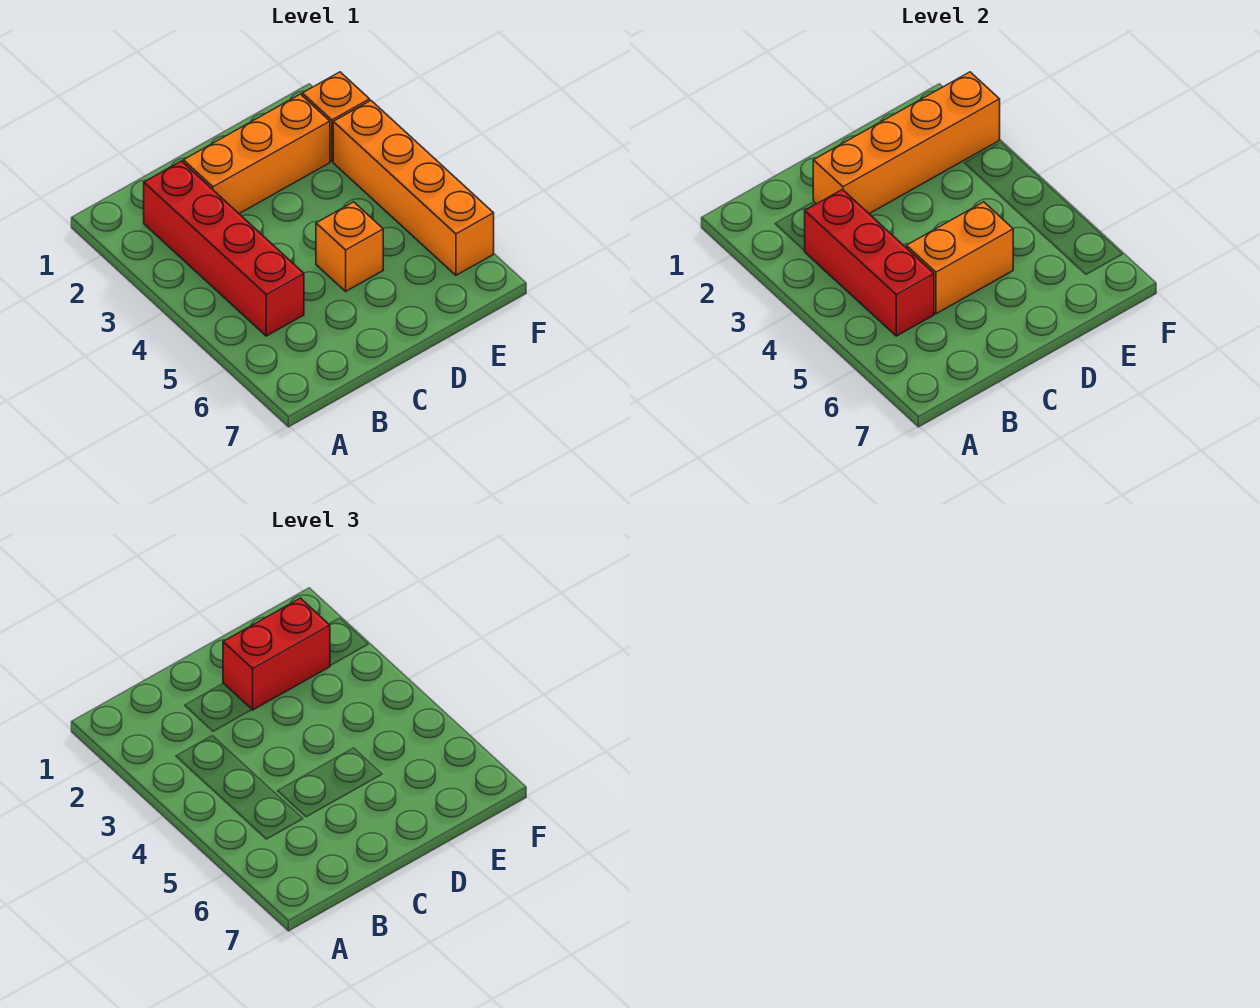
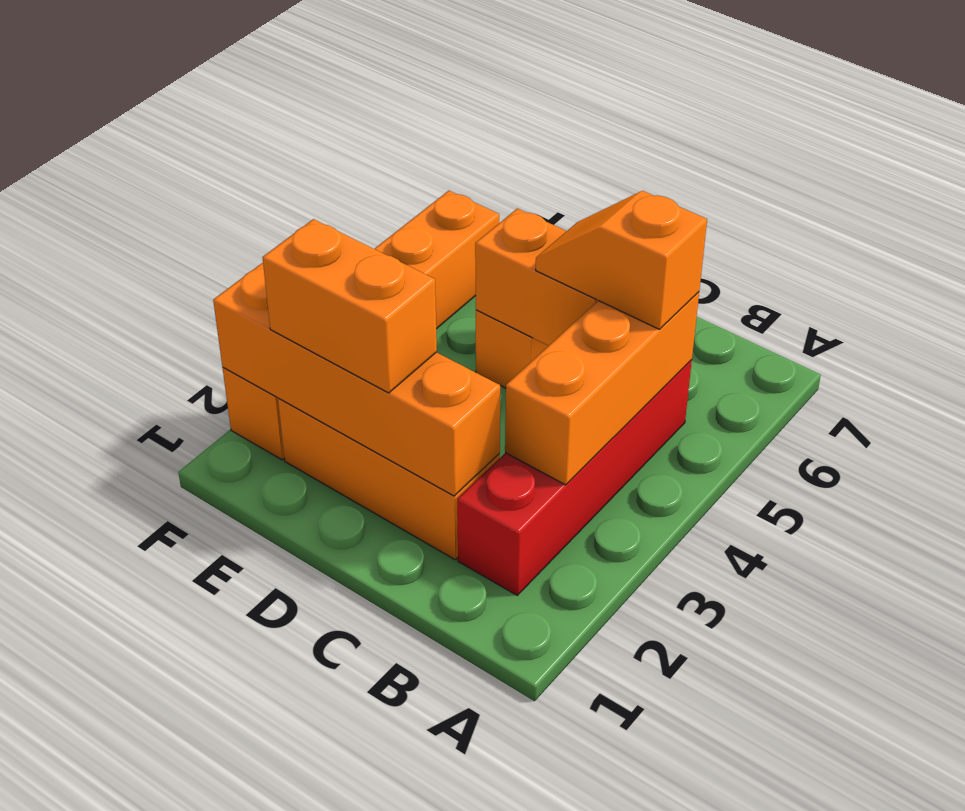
red 1x3 brick [805,190,934,336] -> orange 1x3 brick [505,292,699,485]
none -> orange 1x2 slope [536,191,707,329]
red 1x2 brick [223,598,330,710] -> orange 1x2 brick [262,219,437,393]

